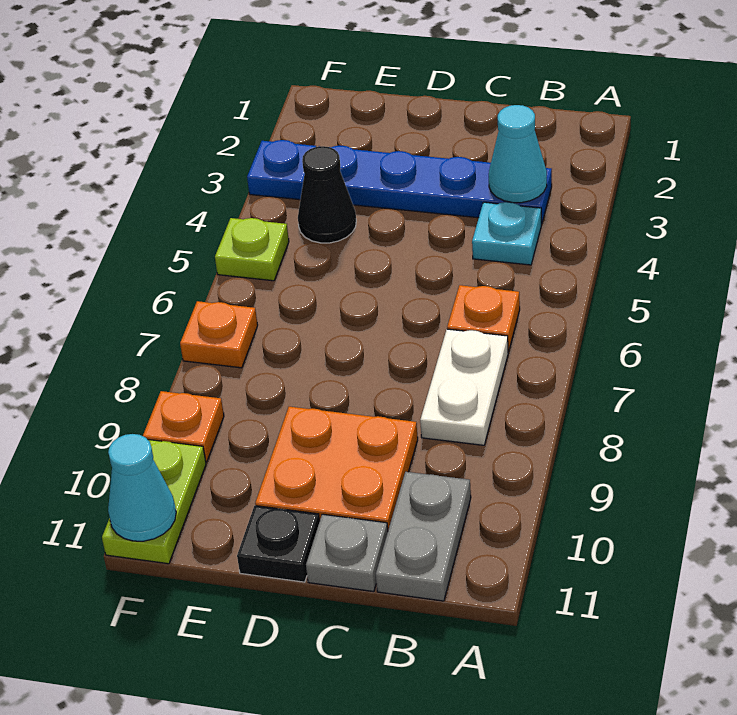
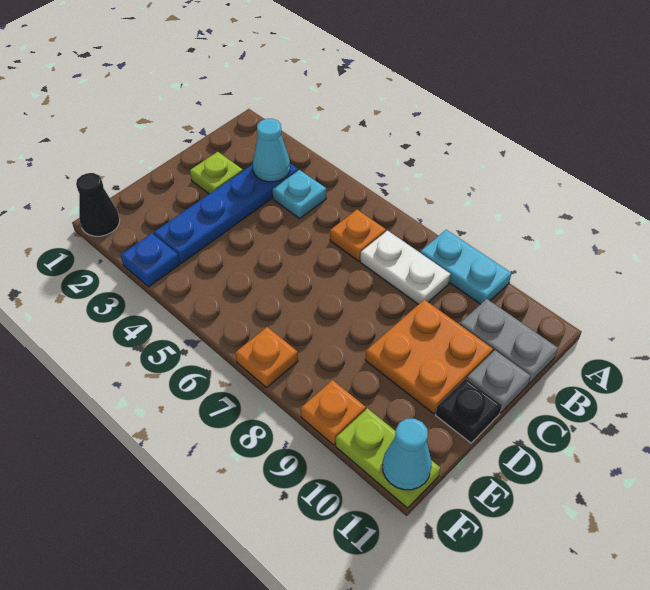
none -> cyan 1x2 plate [420,230,511,304]
black 1x1 cone [298,146,356,243] -> black 1x1 cone moved to [76,173,120,236]
lime 1x1 plate [215,218,289,281] -> lime 1x1 plate moved to [190,152,243,194]

